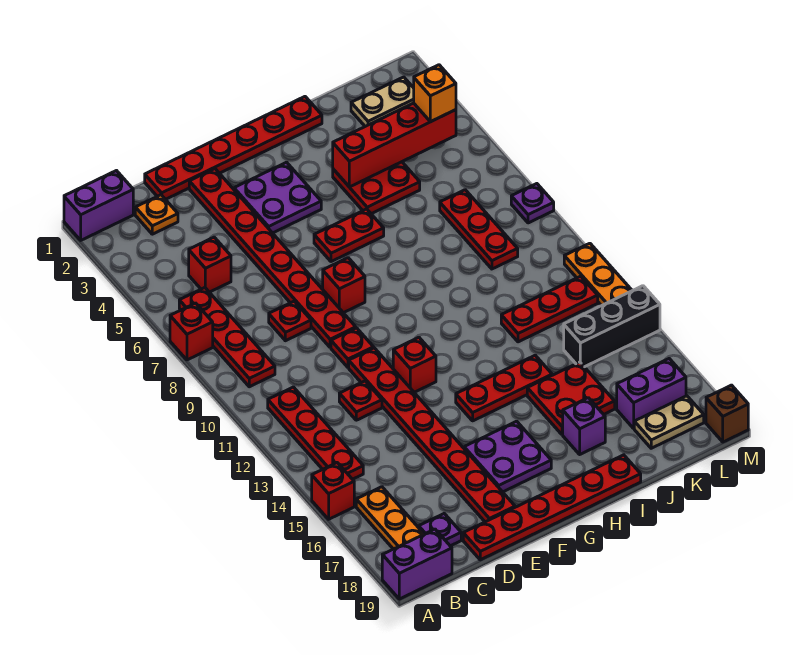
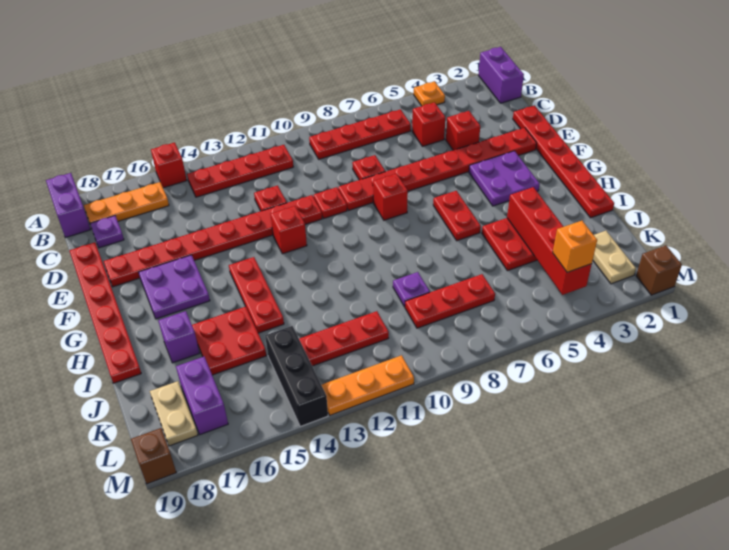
red 1x1 brick [170,303,213,360] -> red 1x1 brick moved to [446,111,480,150]
orange 1x1 plate [135,195,178,234] -> orange 1x1 plate moved to [414,81,445,106]
red 1x3 plate [501,276,598,342] -> red 1x3 plate turned to [299,311,389,366]
none -> brown 1x1 brick [636,245,682,295]
purple 1x1 plate [511,184,554,223] -> purple 1x1 plate moved to [393,272,430,307]

